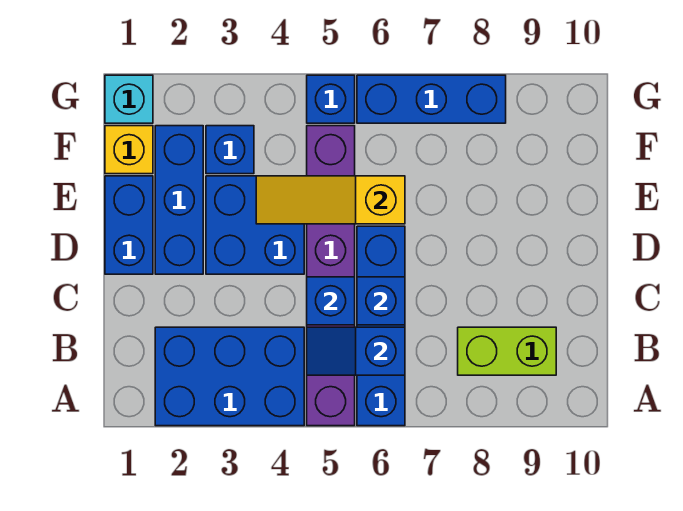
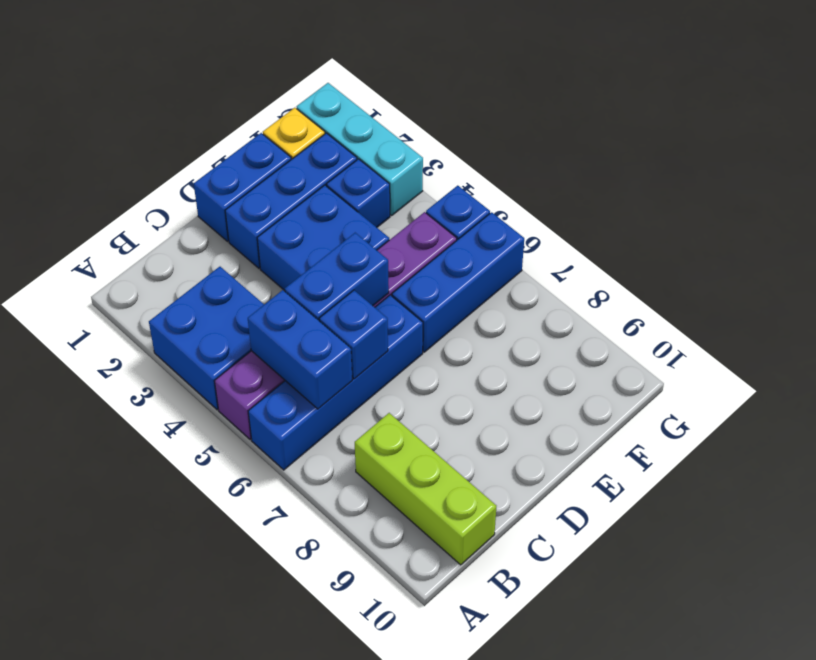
blue 2x3 brick [155,327,304,426] -> blue 2x2 brick [149,267,264,410]
blue 1x2 slope [307,327,405,375] -> blue 1x2 brick [248,290,352,409]
lime 1x2 brick [458,327,556,375] -> lime 1x3 brick [355,413,496,565]
blue 1x1 brick [307,277,355,325] -> blue 1x2 brick [285,233,389,320]
yellow 1x3 slope [256,176,405,224] -> none
cyan 1x1 brick [105,75,153,123] -> cyan 1x3 brick [297,83,423,215]
blue 1x3 brick [357,75,506,123] -> blue 1x3 brick turned to [392,212,524,352]

